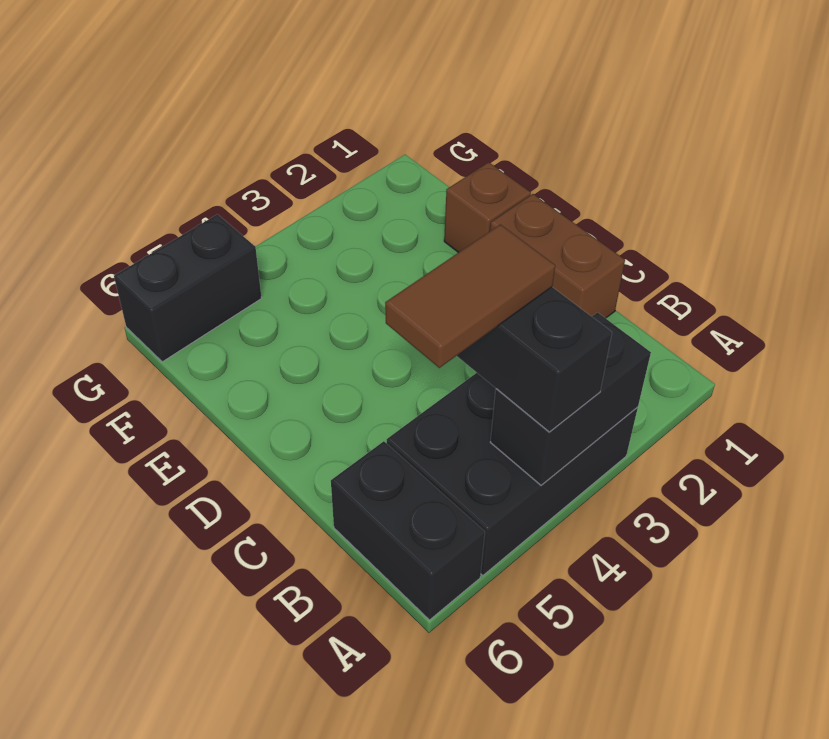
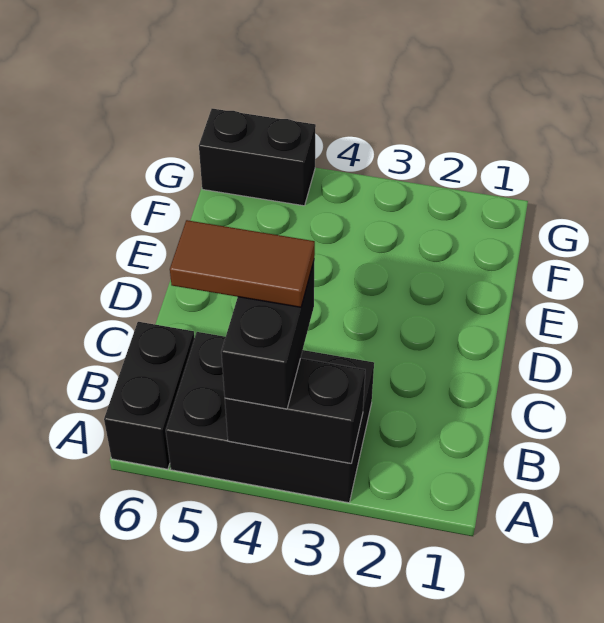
brown 1x2 brick [490,194,625,318] -> none
brown 1x1 brick [444,162,531,253] -> none

